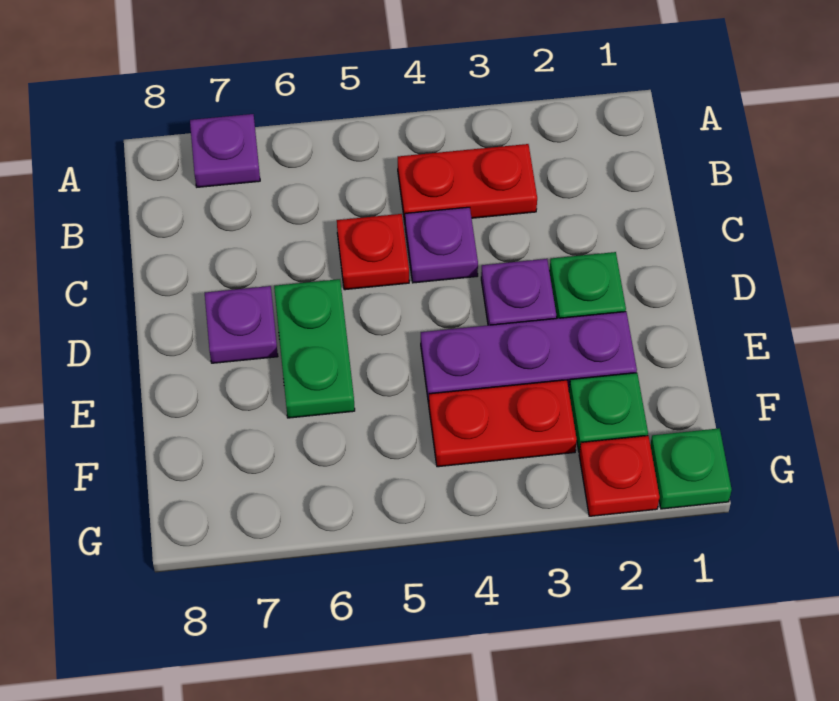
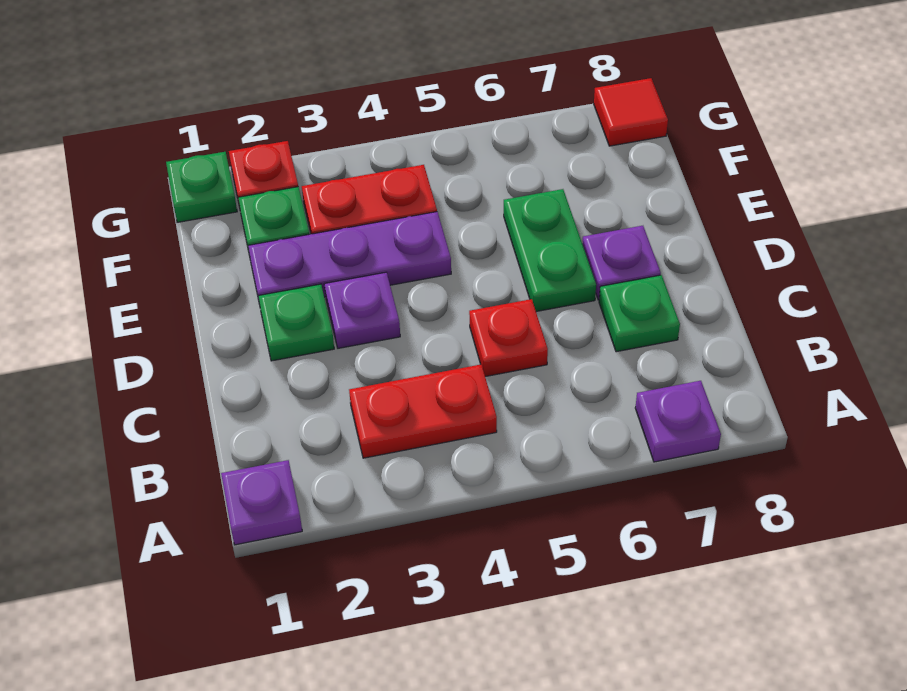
purple 1x1 plate [405,207,478,283] -> purple 1x1 plate moved to [221,460,302,545]
none -> green 1x1 plate [599,275,680,352]
none -> red 1x1 tile [594,78,668,146]

